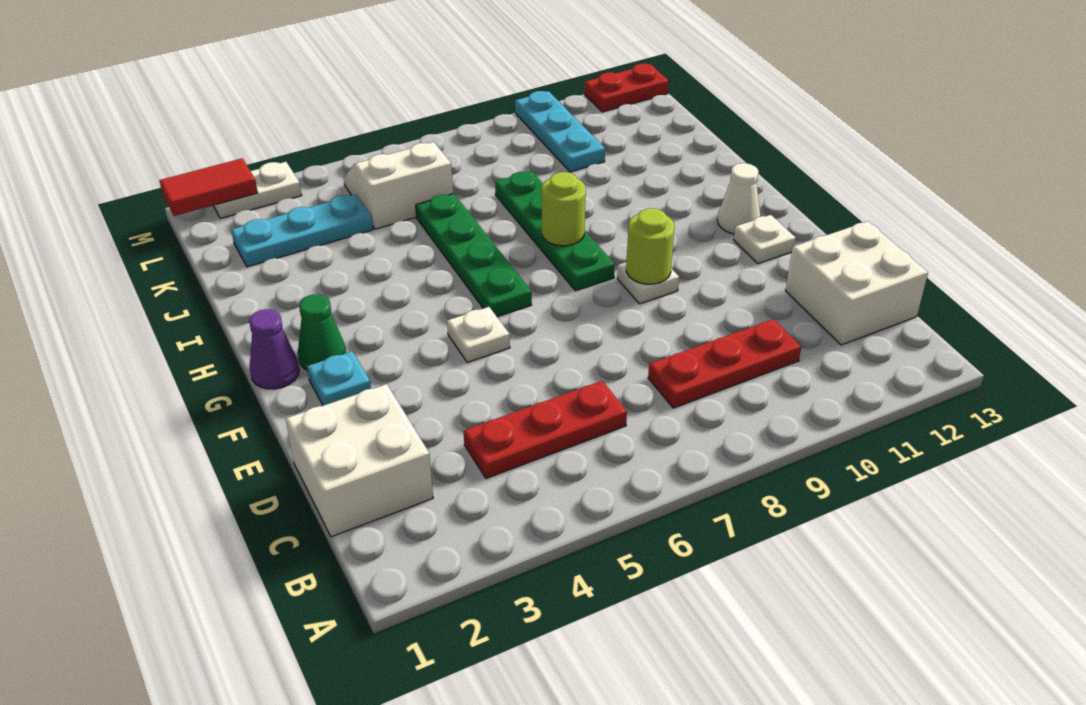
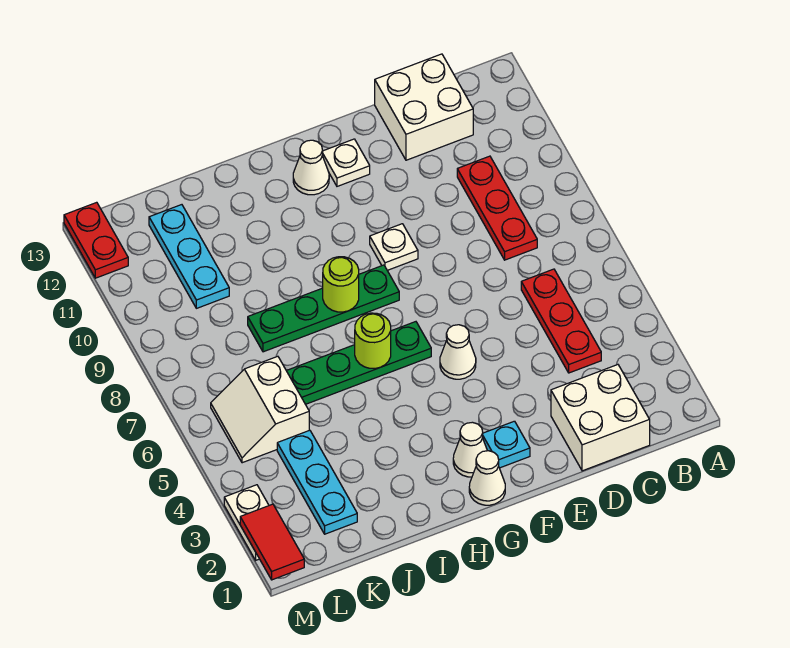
white 1x1 plate [447,307,510,362] -> white 1x1 cone [440,325,476,379]
lime 1x1 round brick [626,208,675,284] -> lime 1x1 round brick moved to [355,313,391,369]
purple 1x1 cone [249,309,299,389] -> white 1x1 cone [469,451,505,505]
green 1x1 cone [298,294,346,370] -> white 1x1 cone [453,422,487,477]
cyan 1x3 plate [515,91,605,172] -> cyan 1x3 plate turned to [149,205,229,308]

